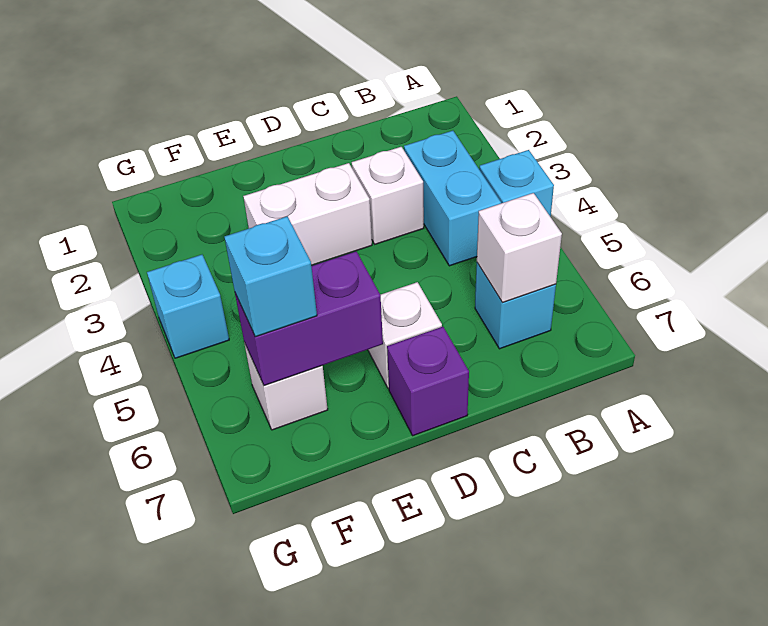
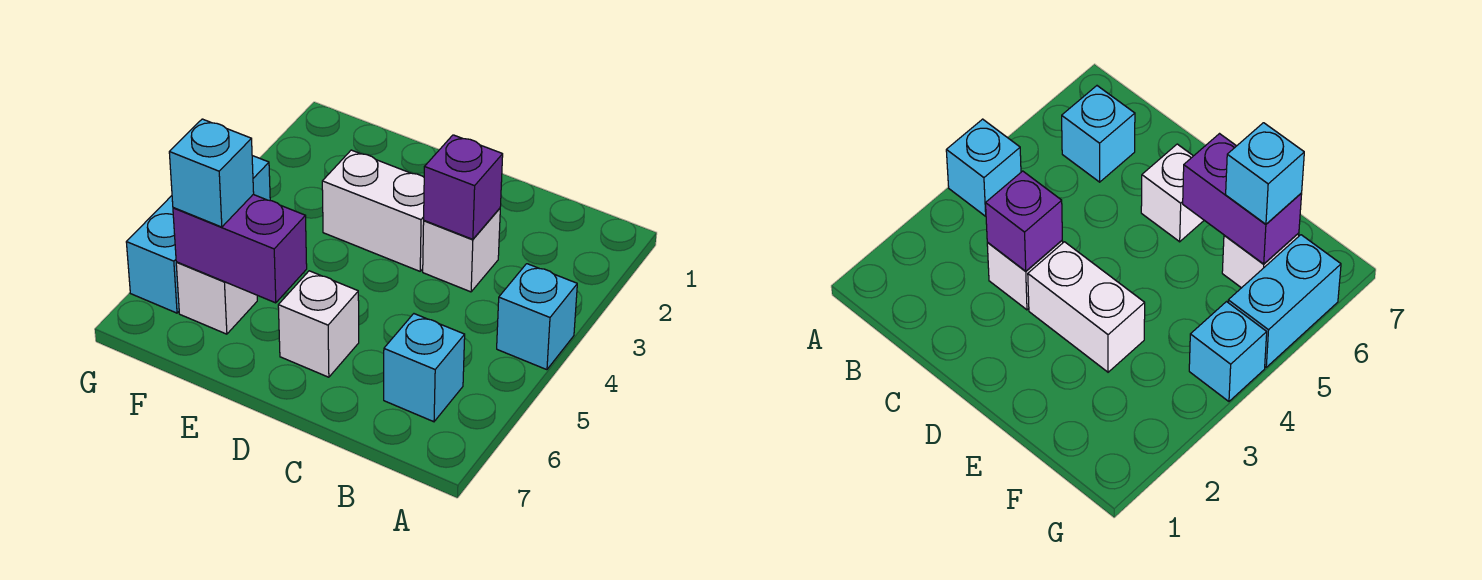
cyan 1x2 brick [404,131,501,266] -> cyan 1x2 brick moved to [126,196,179,313]
white 1x1 brick [477,193,562,303] -> none
purple 1x1 brick [387,327,469,436] -> purple 1x1 brick moved to [424,135,503,239]

